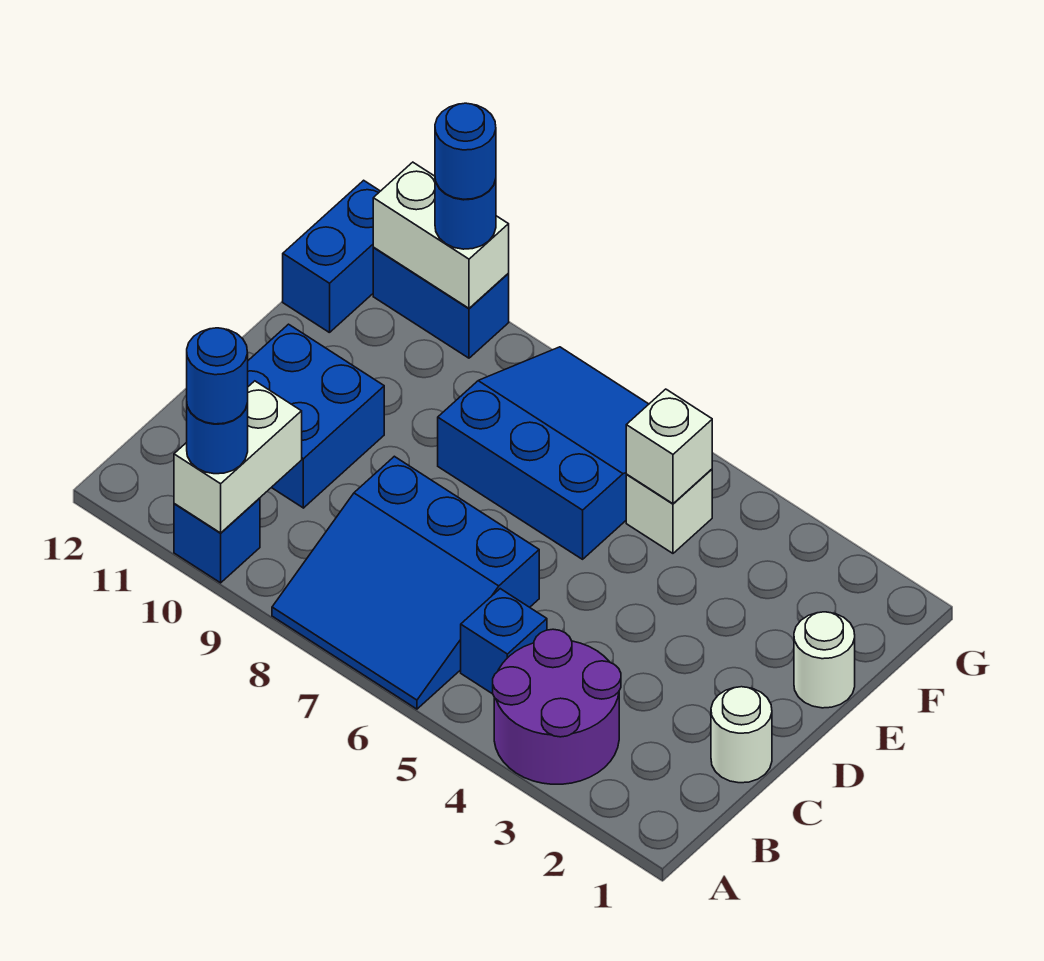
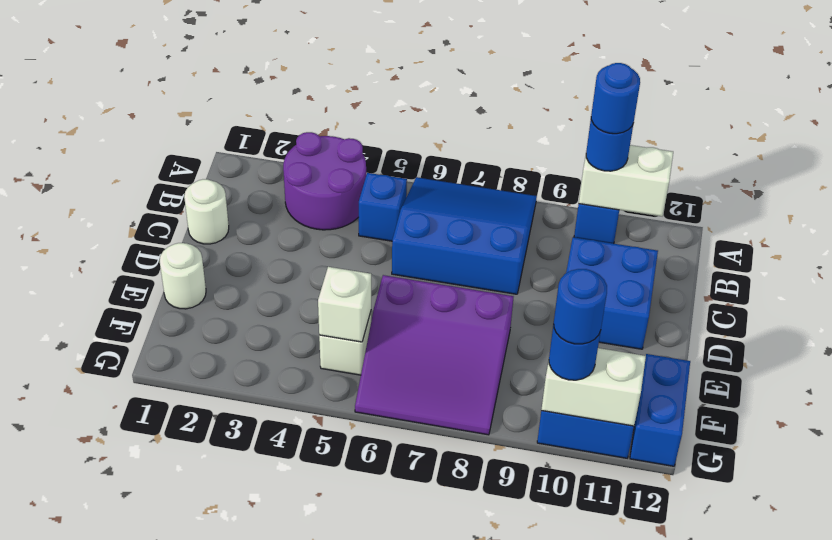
white 1x2 brick [174,381,302,533] -> white 1x2 brick turned to [579,145,673,216]
blue 3x3 slope [438,347,649,559] -> purple 3x3 slope [355,275,514,435]

